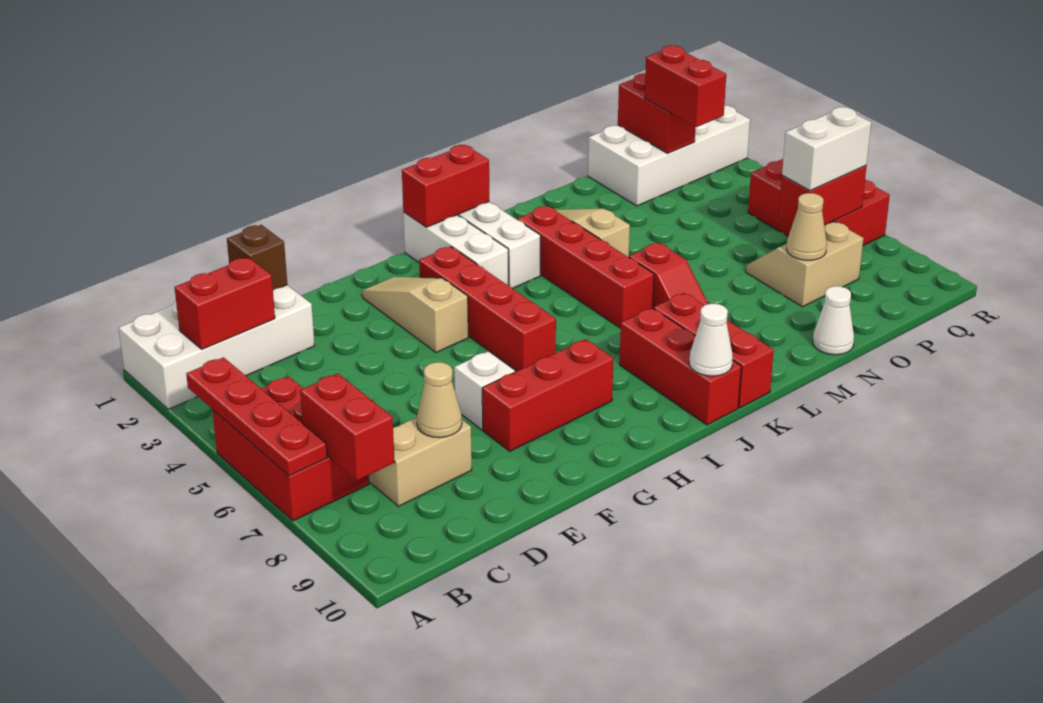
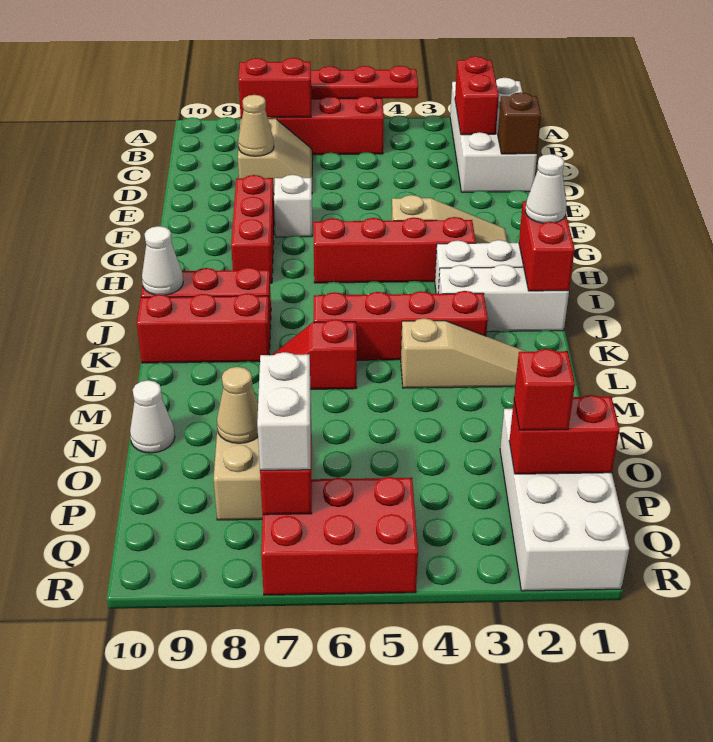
none -> white 1x1 cone [525,154,566,223]
red 1x2 brick [644,45,726,127] -> red 1x1 brick [514,349,575,430]

